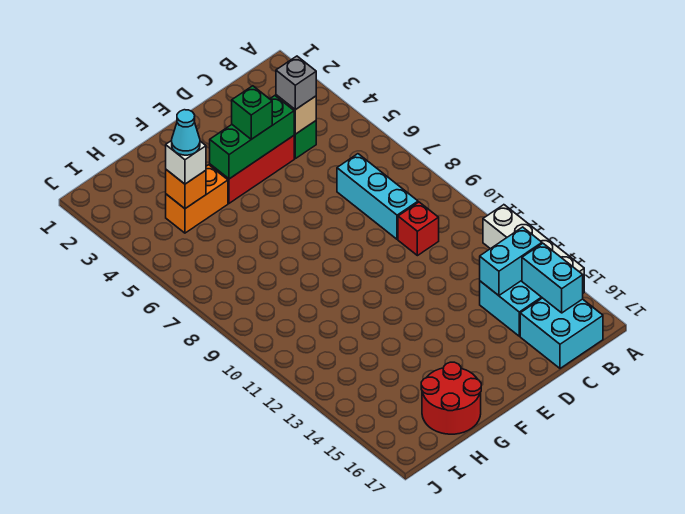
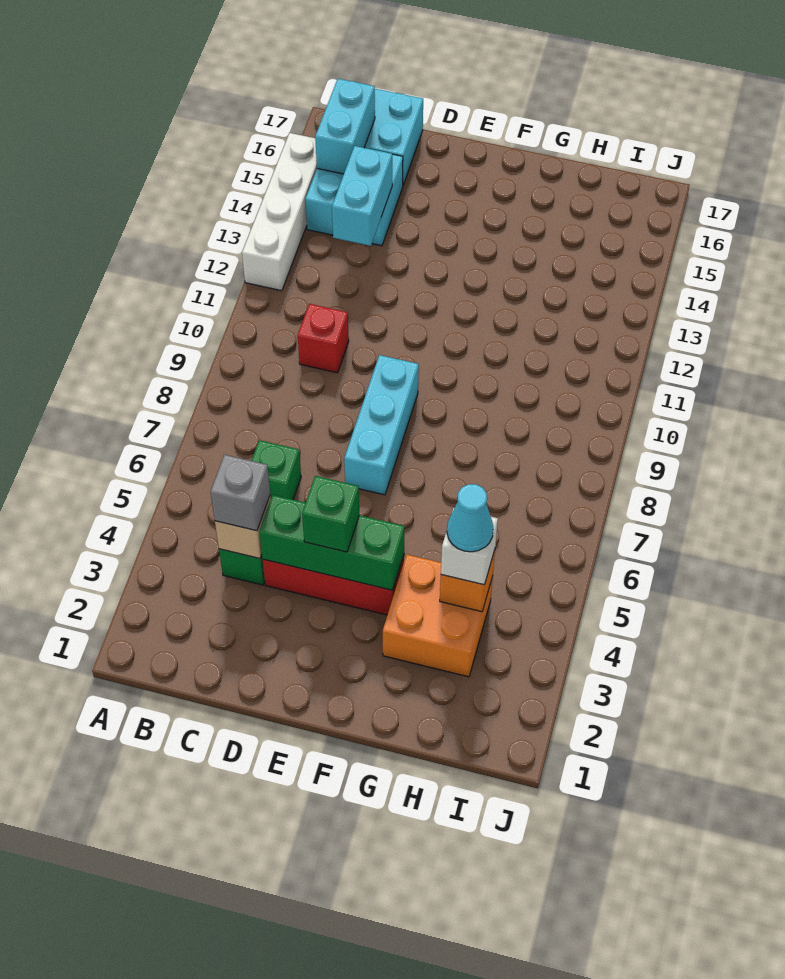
cyan 1x2 brick [480,227,542,295] -> cyan 1x2 brick turned to [332,146,392,246]
none -> green 1x1 brick [251,440,301,500]
cyan 1x3 brick [337,154,418,239] -> cyan 1x3 brick moved to [344,355,419,495]
orange 1x2 brick [166,165,228,233] -> orange 2x2 brick [383,554,493,677]
red 2x2 round brick [421,362,481,434] -> none

